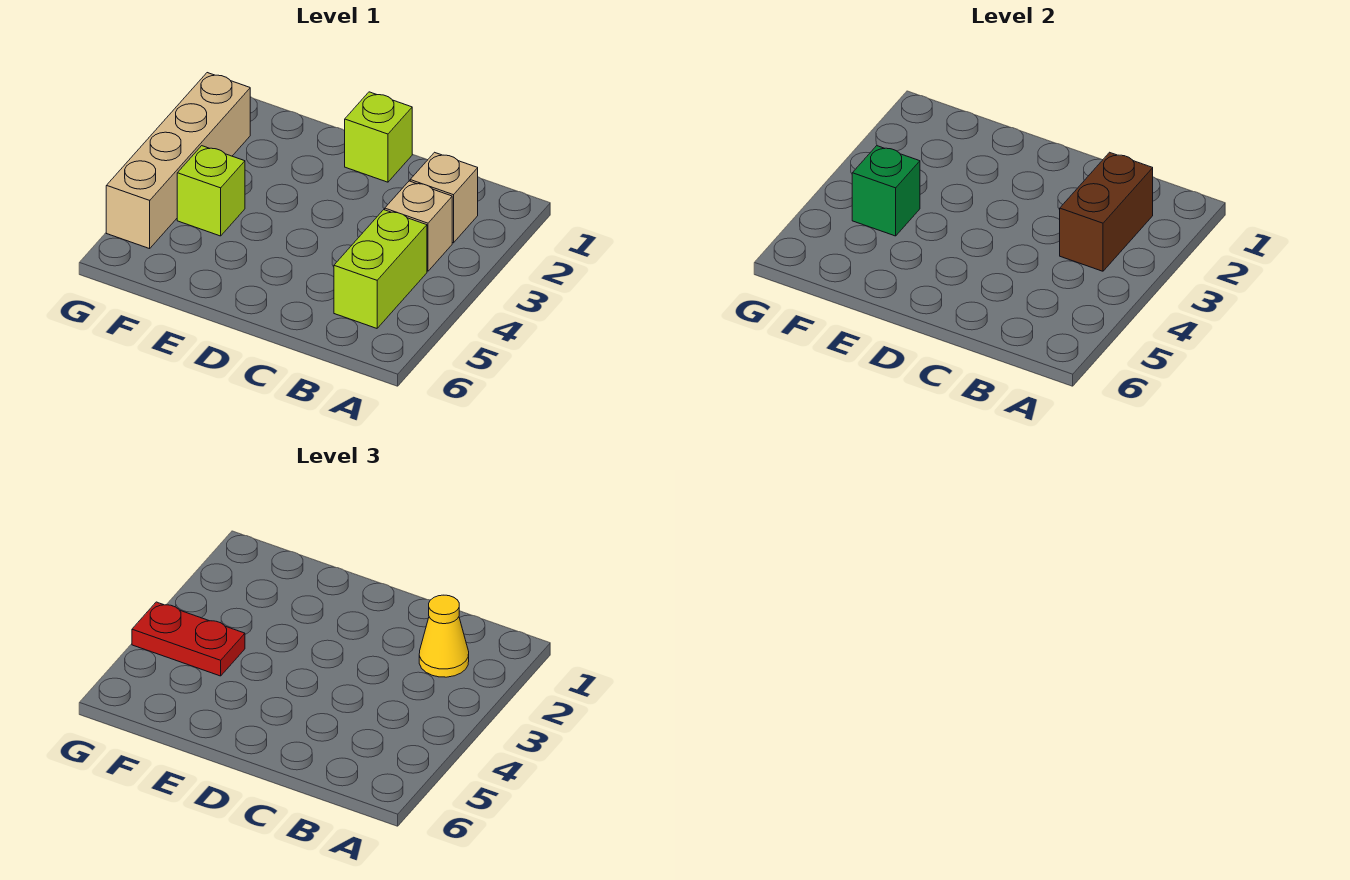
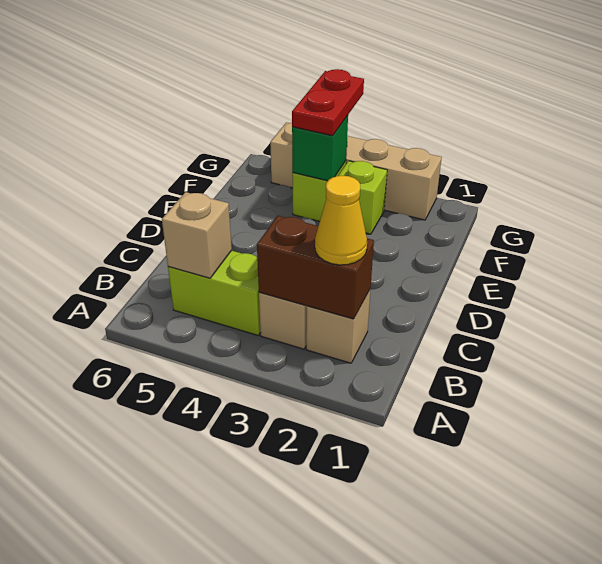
none -> tan 1x1 brick [162,192,232,278]
lime 1x1 brick [344,92,412,182] -> lime 1x1 brick moved to [338,161,387,234]

